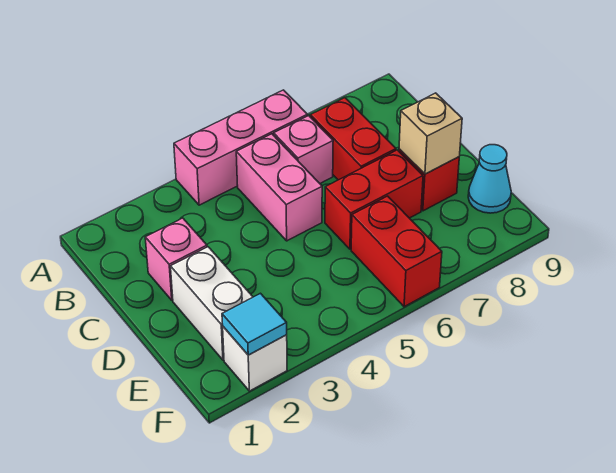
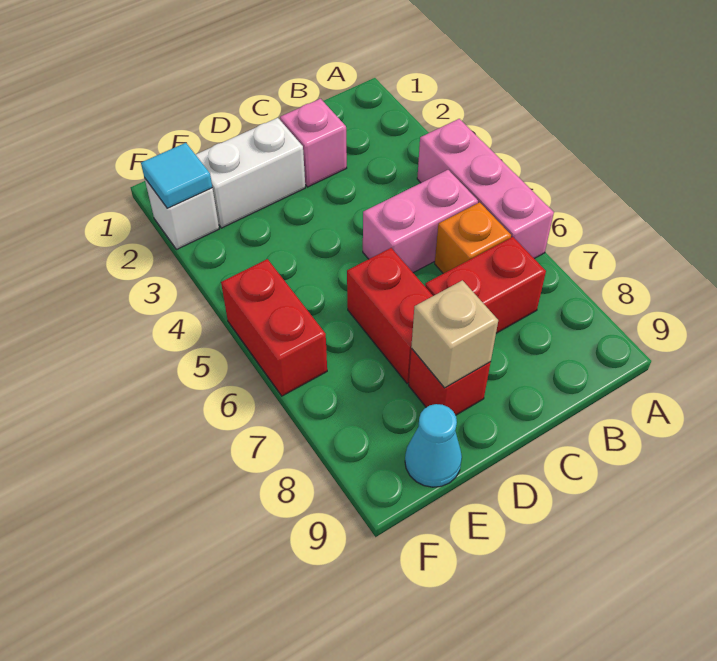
pink 1x1 brick [274,116,333,183] -> orange 1x1 brick [435,202,511,274]
red 1x2 brick [351,196,442,307] -> red 1x2 brick turned to [221,259,327,396]

